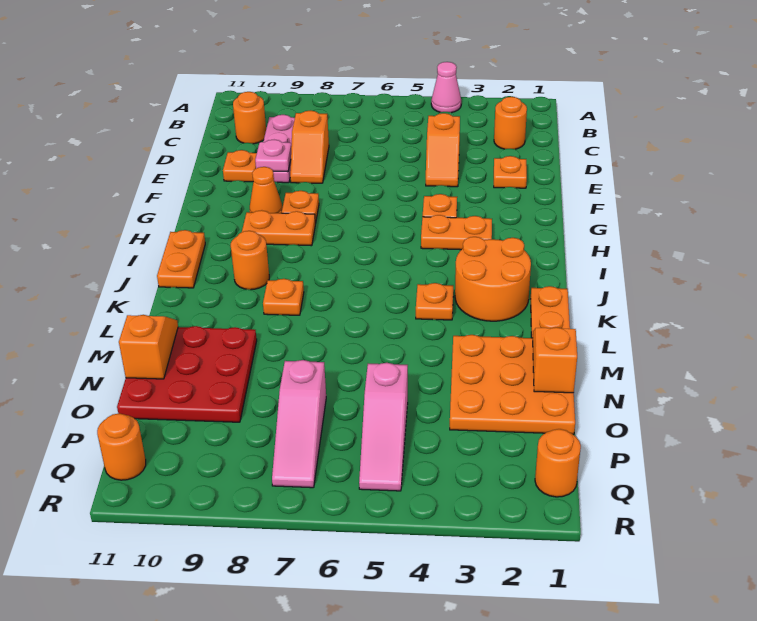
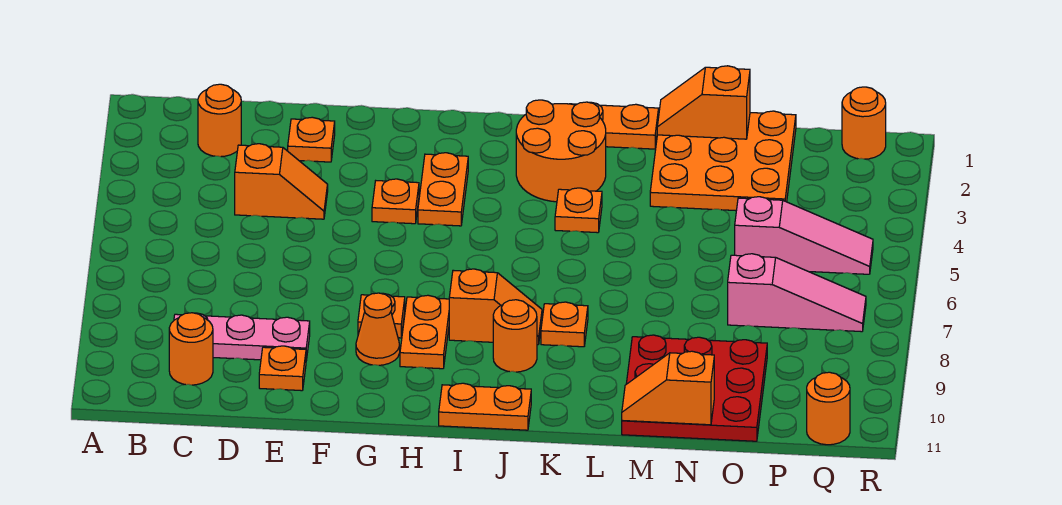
pink 1x1 cone [431,62,461,113] -> none
orange 1x2 slope [290,111,329,183] -> orange 1x2 slope moved to [449,269,542,345]
pink 1x1 plate [255,140,291,172] -> none

